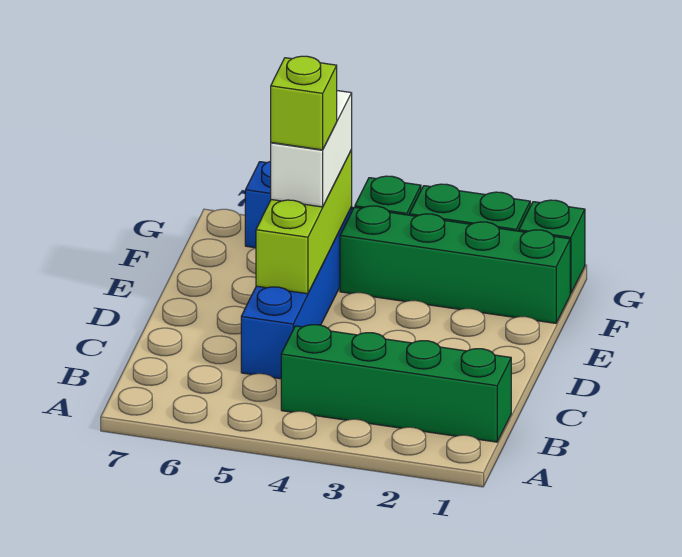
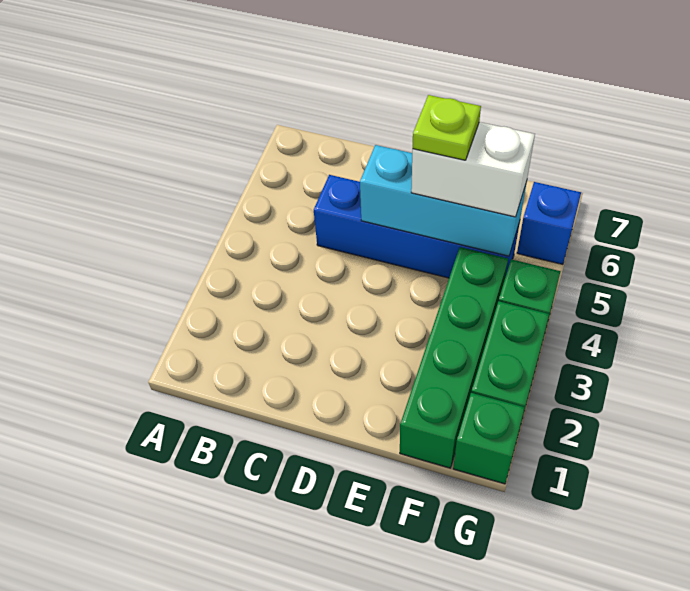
green 1x4 brick [281,325,511,442] -> none
lime 1x3 brick [256,150,352,294] -> cyan 1x3 brick [360,145,527,256]
lime 1x1 brick [271,56,337,150] -> lime 1x1 plate [413,95,481,160]

